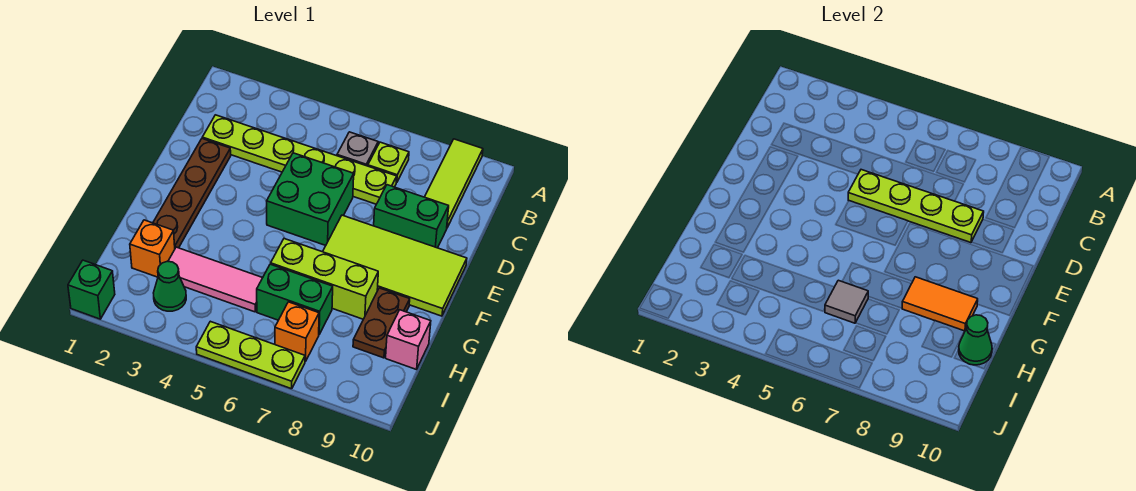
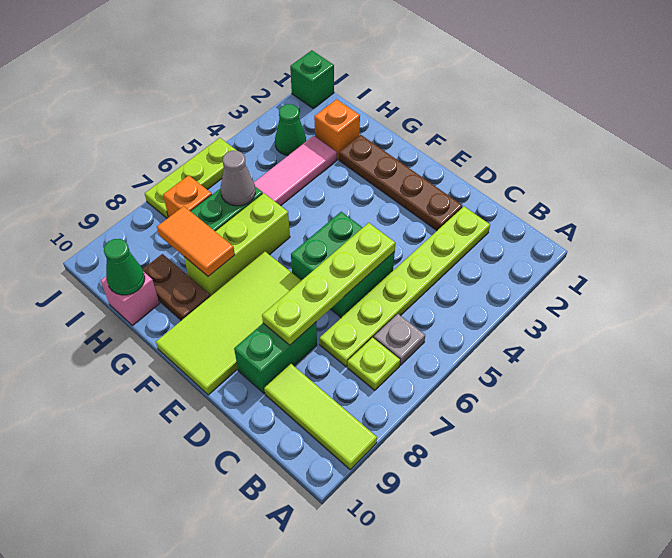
orange 1x2 tile [902,277,978,331] -> orange 1x2 tile turned to [157,206,235,276]
grey 1x1 tile [825,280,868,323] -> grey 1x1 cone [221,151,255,206]

